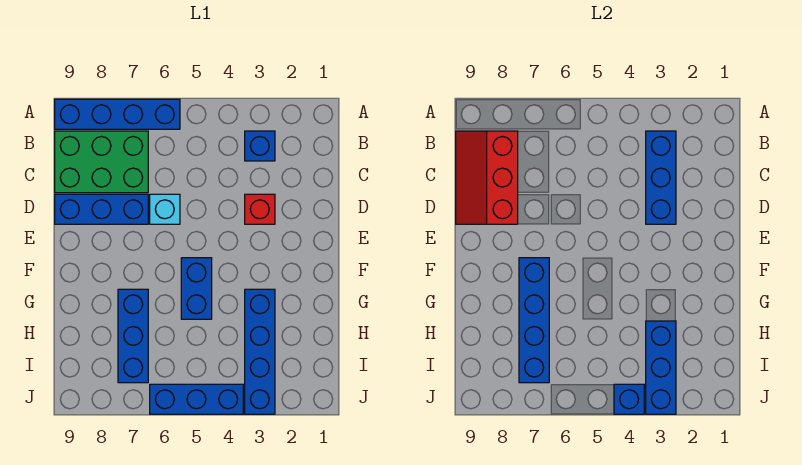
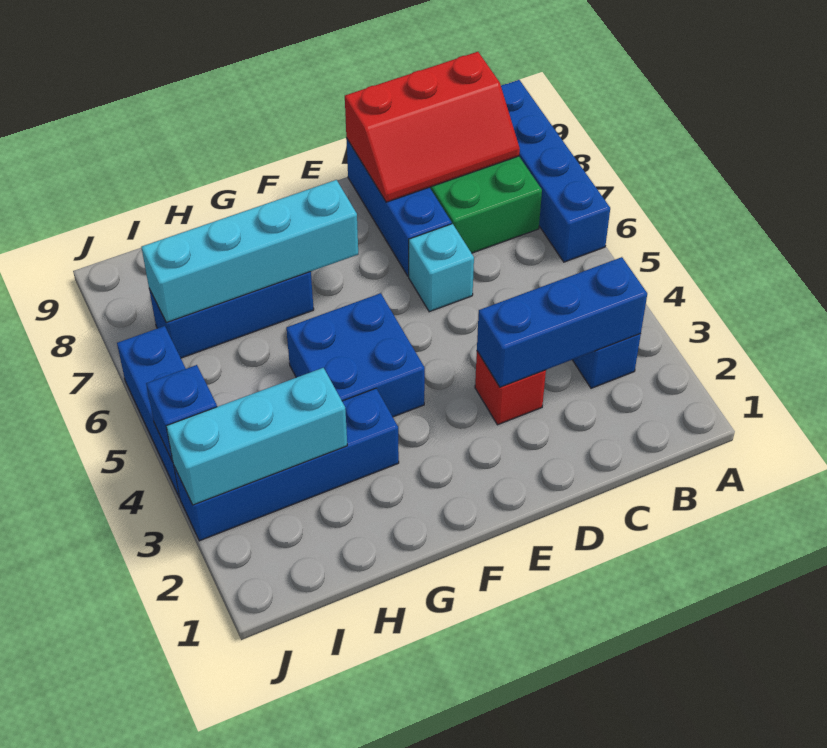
red 2x3 slope [456,131,518,224] -> red 2x3 slope turned to [345,52,520,202]
blue 1x2 brick [181,258,212,319] -> blue 2x2 brick [286,293,425,417]
blue 1x4 brick [519,258,549,383] -> cyan 1x4 brick [141,180,358,323]
blue 1x3 brick [646,321,676,414] -> cyan 1x3 brick [166,368,347,505]

